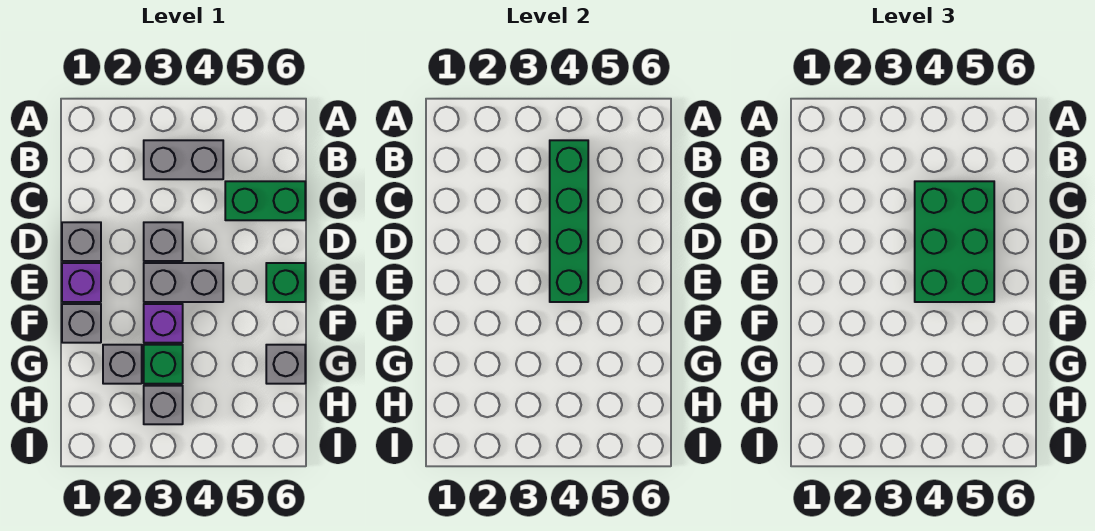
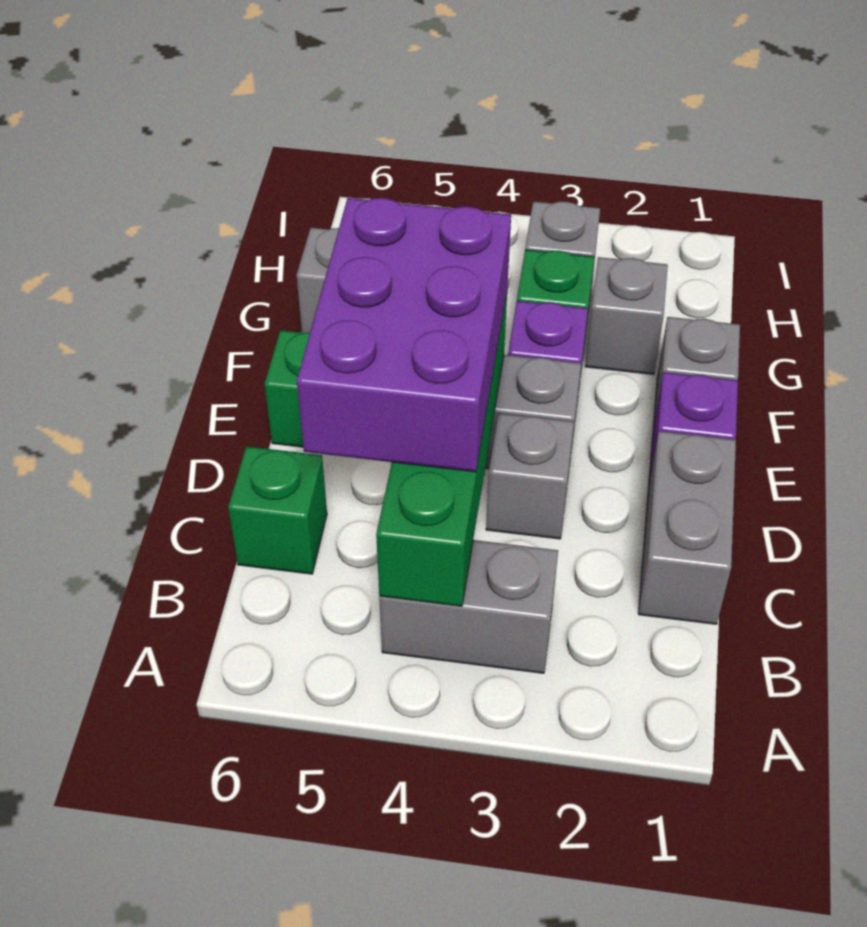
green 2x3 brick [915,181,994,302] -> purple 2x3 brick [297,198,511,472]
green 1x2 brick [225,181,305,220] -> green 1x1 brick [228,446,327,574]
grey 1x1 brick [62,222,101,261] -> grey 1x2 brick [638,431,736,624]

